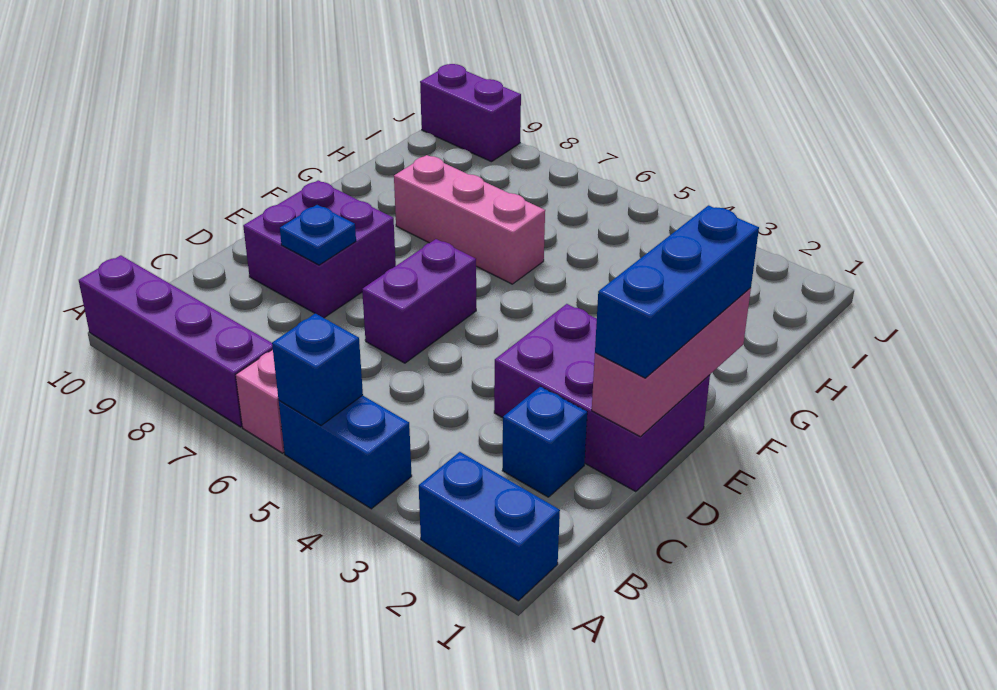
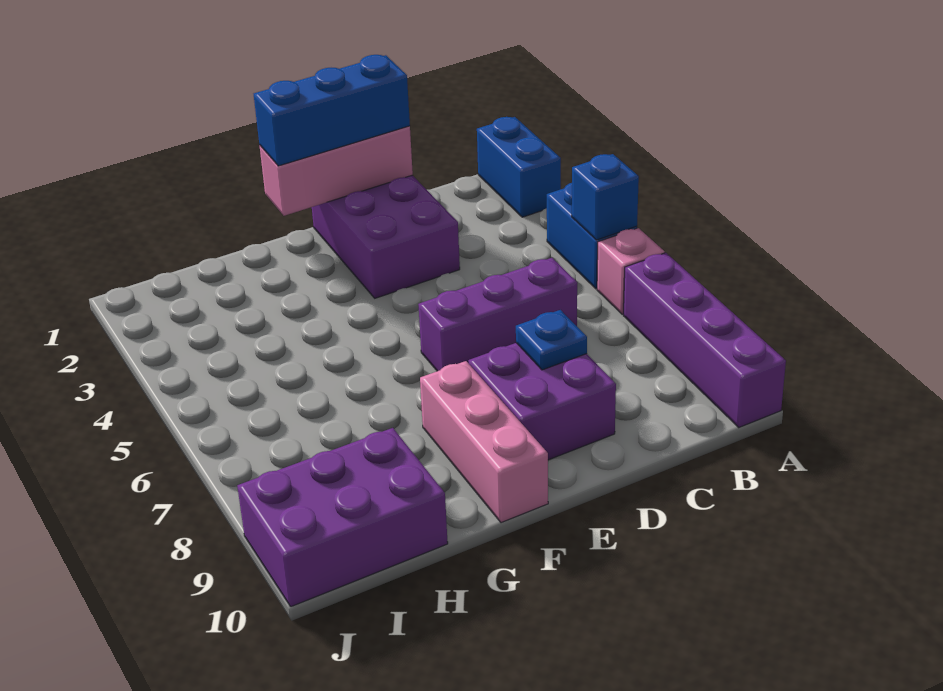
blue 1x1 brick [502,386,587,497] -> none
purple 1x2 brick [362,239,476,363] -> purple 1x3 brick [418,258,577,371]
pink 1x3 brick [394,155,545,284] -> pink 1x3 brick moved to [420,361,548,523]
purple 1x2 brick [420,64,521,162] -> purple 2x3 brick [237,428,448,607]

